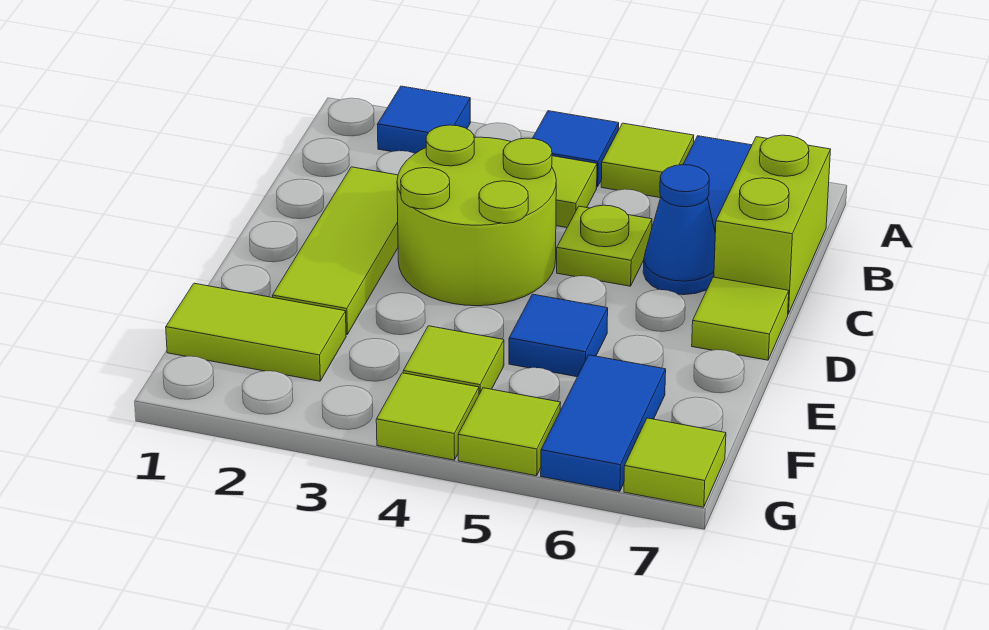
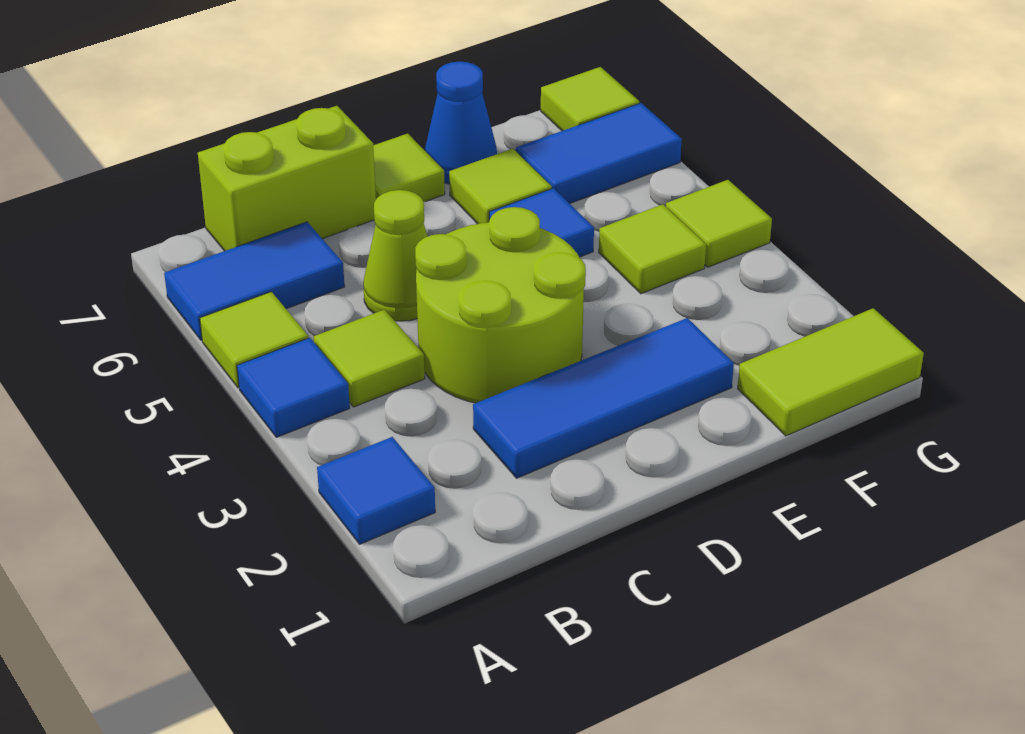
lime 1x3 tile [272,167,398,335] -> blue 1x3 tile [473,318,734,478]
lime 1x1 plate [557,205,652,286] -> lime 1x1 cone [363,190,428,321]
blue 1x1 cone [643,165,715,295] -> blue 1x1 cone moved to [425,62,497,184]
lime 1x2 tile [166,283,346,381] -> lime 1x2 tile turned to [738,308,924,436]
lime 1x1 tile [458,388,561,476] -> lime 1x1 tile moved to [449,149,552,224]

